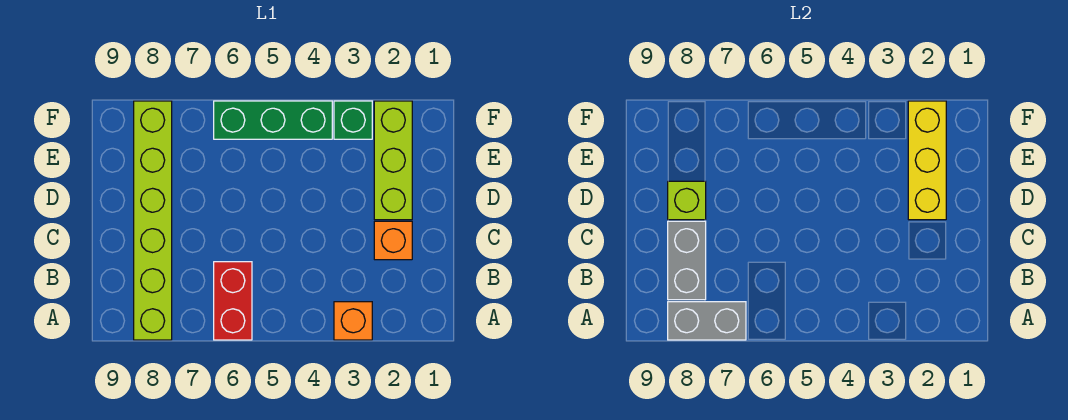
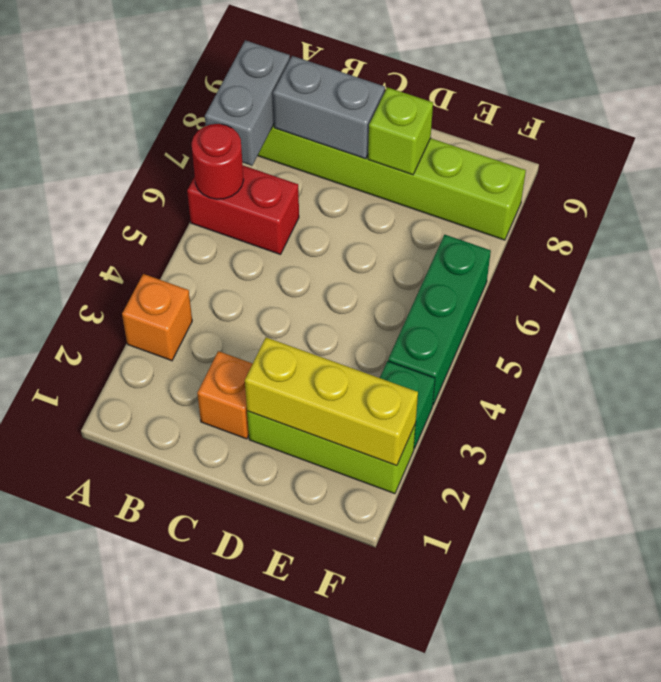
none -> red 1x1 round brick [192,124,244,199]

